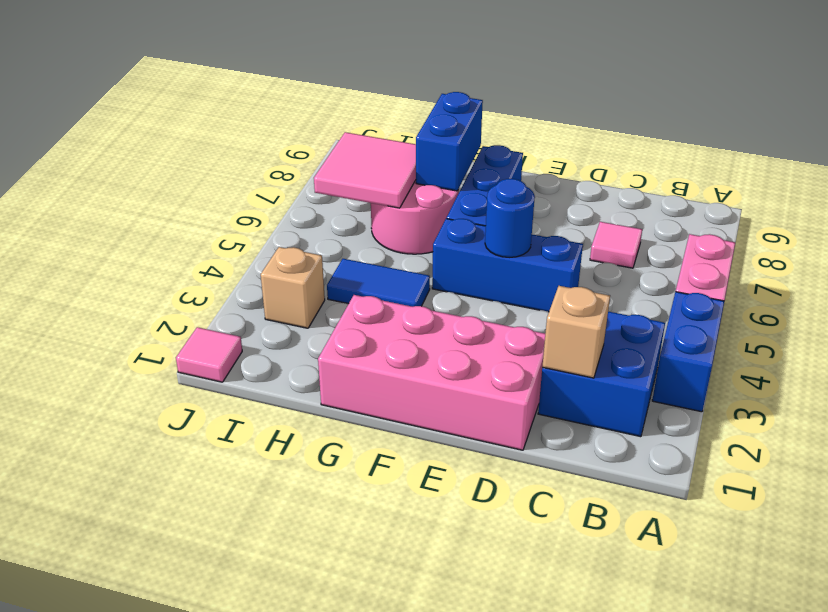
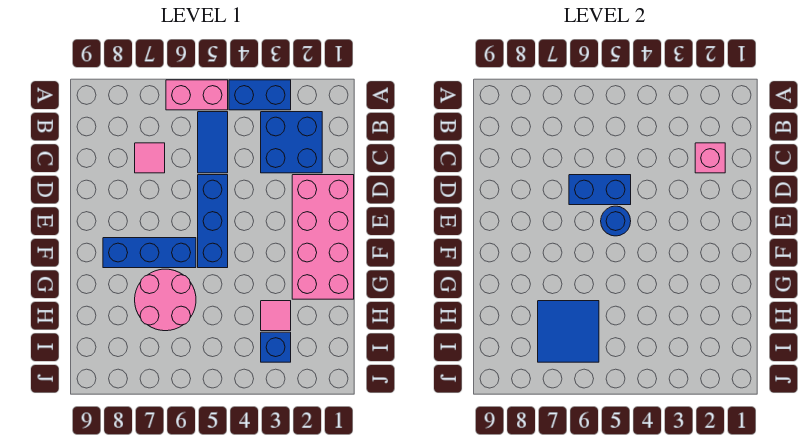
tan 1x1 brick [542,286,610,378] -> pink 1x1 brick [695,143,725,173]
blue 1x2 tile [327,259,430,307] -> blue 1x2 tile moved to [198,112,228,173]
blue 1x2 brick [416,92,483,191] -> blue 1x2 brick moved to [569,175,631,205]
pink 2x2 tile [314,132,416,208] -> blue 2x2 tile [538,301,599,362]
tan 1x1 brick [261,247,325,328] -> blue 1x1 brick [261,332,291,362]
pink 1x1 tile [176,327,242,382] -> pink 1x1 tile moved to [261,301,291,331]

